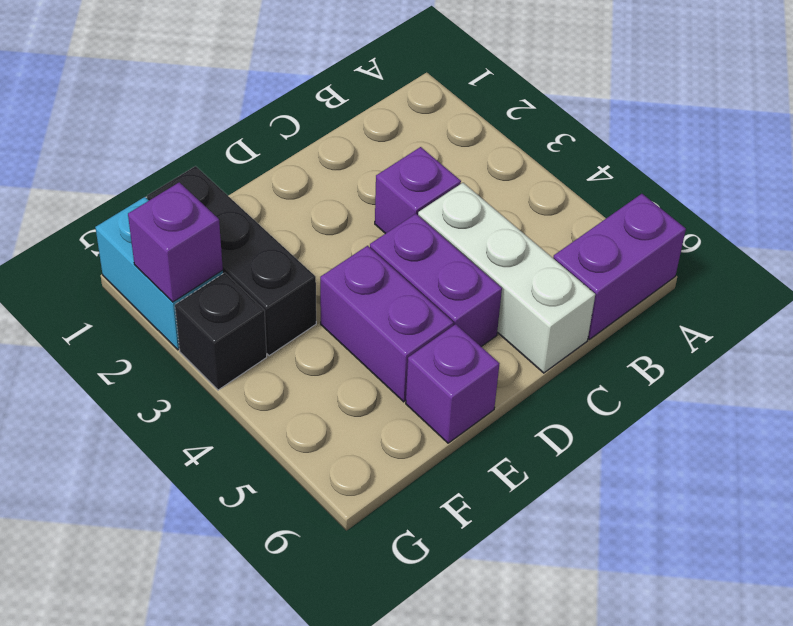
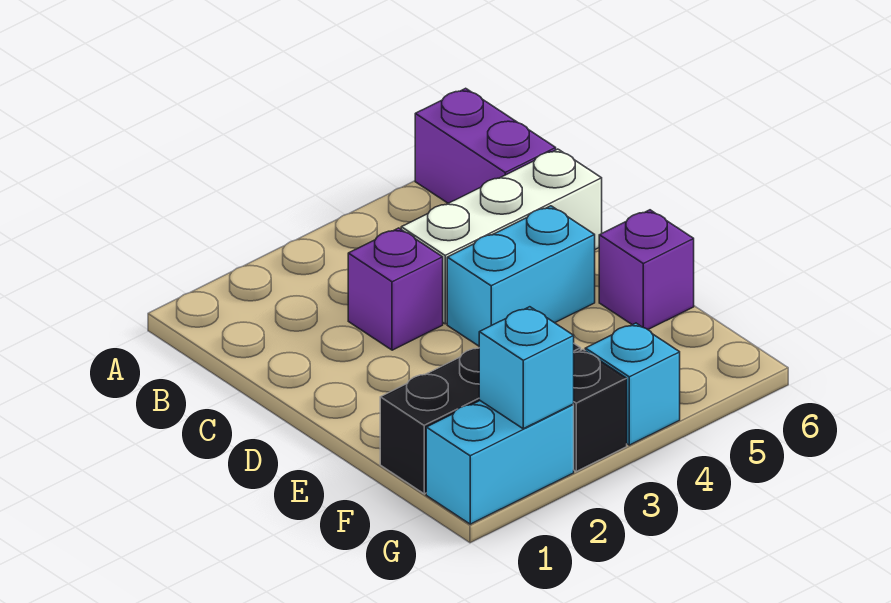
purple 1x2 brick [370,214,502,346] -> cyan 1x2 brick [447,206,595,346]
purple 1x2 brick [320,246,453,402] -> none
purple 1x1 brick [128,182,223,302] -> cyan 1x1 brick [479,307,574,429]
none -> cyan 1x1 brick [585,323,680,445]

